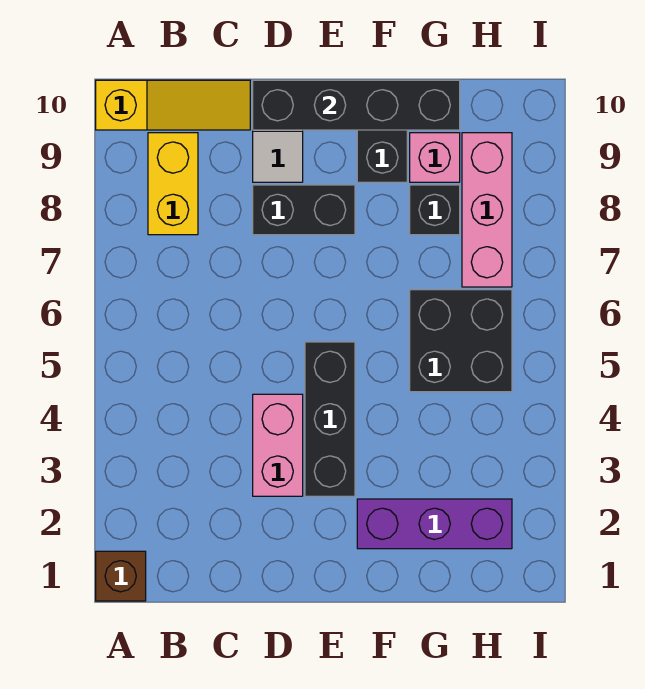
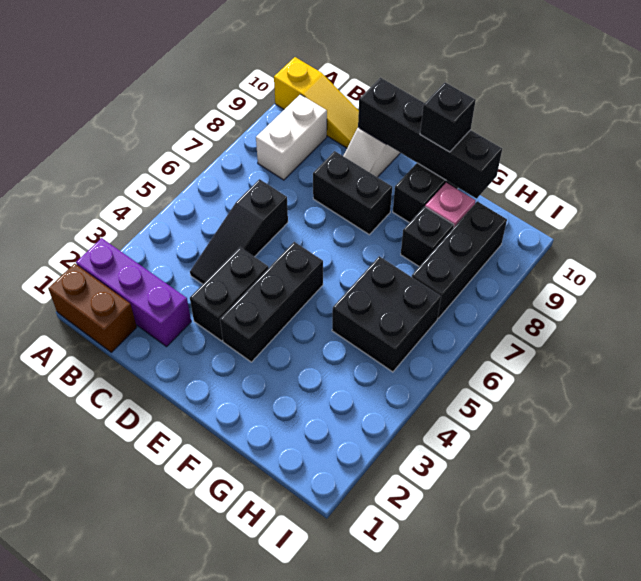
brown 1x1 brick [96,551,146,601] -> brown 1x2 brick [48,264,137,352]
yellow 1x2 brick [148,133,198,235] -> white 1x2 brick [256,94,327,180]
none -> black 1x3 slope [190,179,288,284]
pink 1x2 brick [253,394,303,496] -> black 1x2 brick [190,247,268,341]
purple 1x3 brick [357,499,512,549] -> purple 1x3 brick moved to [76,238,191,347]
none -> black 1x1 brick [420,82,476,152]
pink 1x3 brick [462,133,512,287] -> black 1x3 brick [412,201,507,318]

